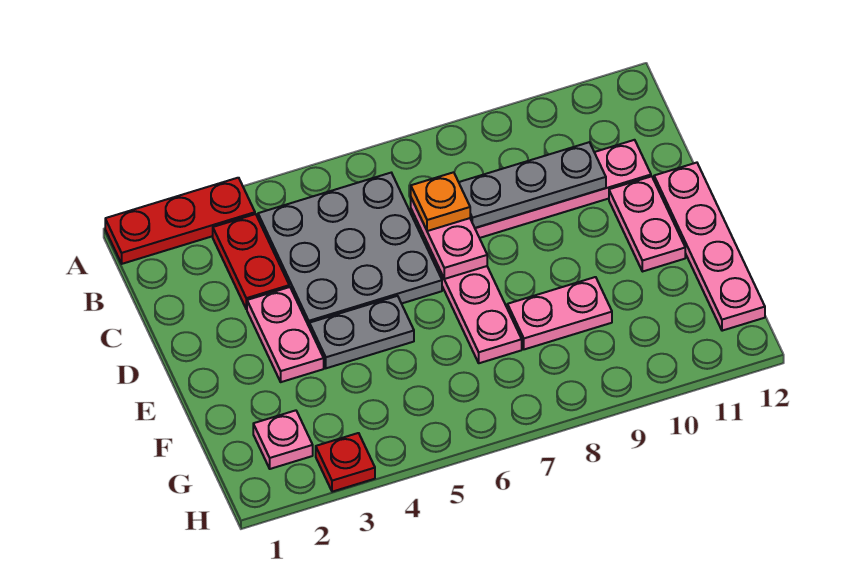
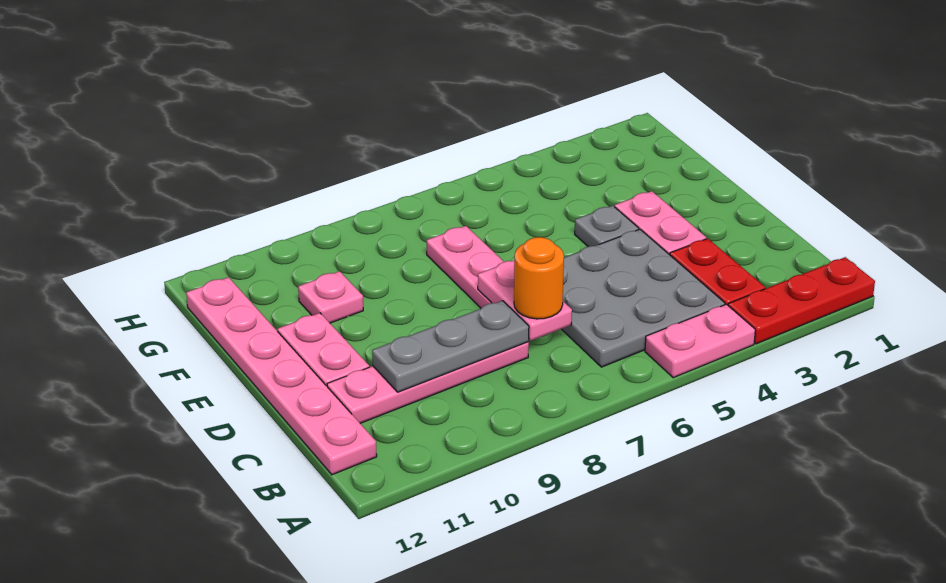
orange 1x1 plate [411,172,470,231] -> orange 1x1 round brick [514,237,564,319]
pink 1x4 plate [654,163,765,331] -> pink 1x6 plate [186,277,377,475]
grey 1x2 plate [309,296,414,368] -> grey 1x1 plate [575,206,639,247]
pink 1x2 plate [507,277,612,349] -> pink 1x2 plate moved to [645,304,755,378]
pink 1x1 plate [253,410,313,469] -> pink 1x1 plate moved to [298,271,363,323]
red 1x1 plate [316,433,375,492] -> none

